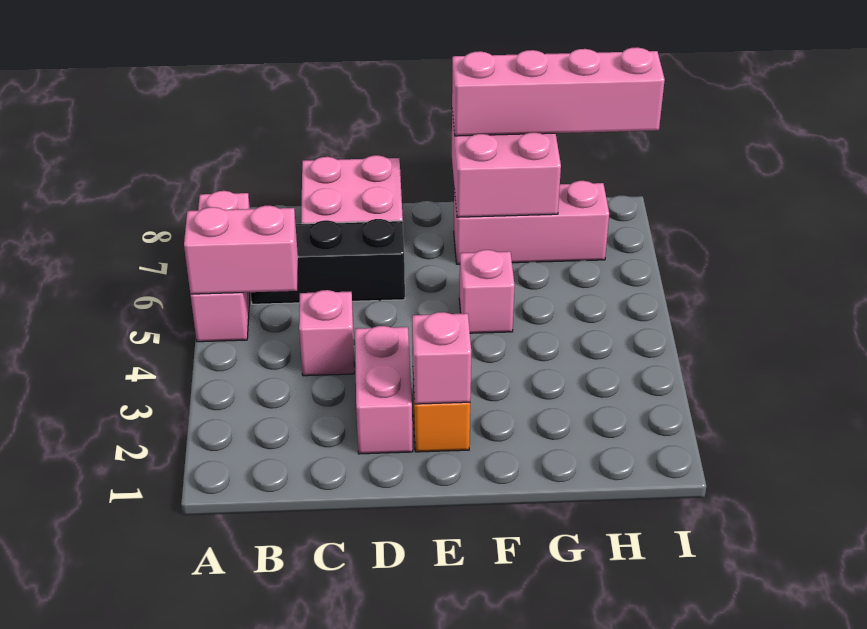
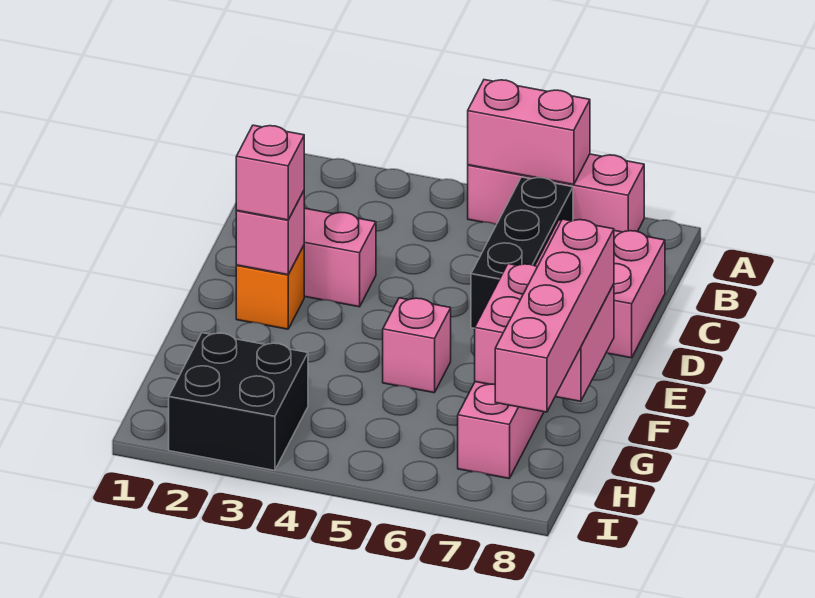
pink 1x2 brick [184,206,298,294] -> pink 1x2 brick turned to [468,80,590,185]
pink 1x1 brick [299,290,354,376] -> pink 1x1 brick moved to [236,125,304,220]
none -> black 2x2 brick [169,333,308,471]

